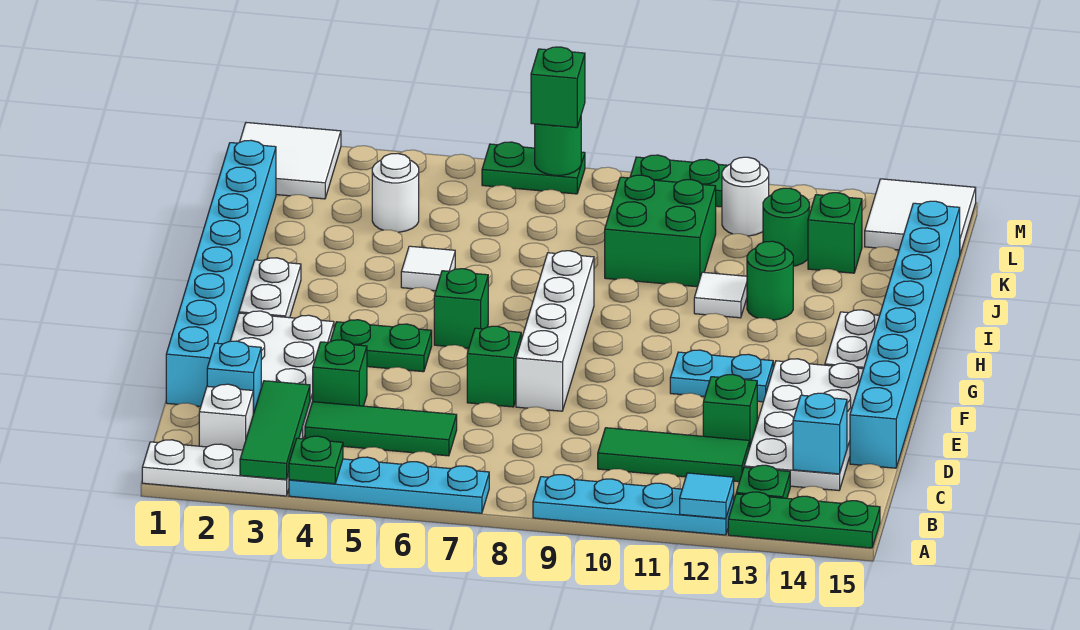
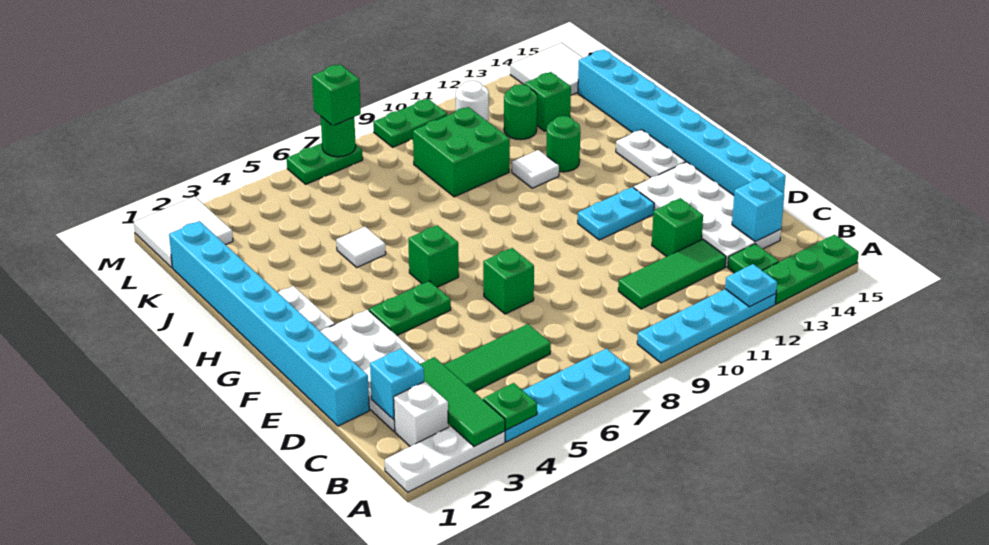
cyan 1x1 tile [680,473,734,519] -> cyan 1x1 plate [725,264,777,307]
green 1x1 brick [313,340,367,406] -> none
white 1x4 brick [516,251,594,411] -> none
white 1x1 round brick [372,153,419,232] -> none

